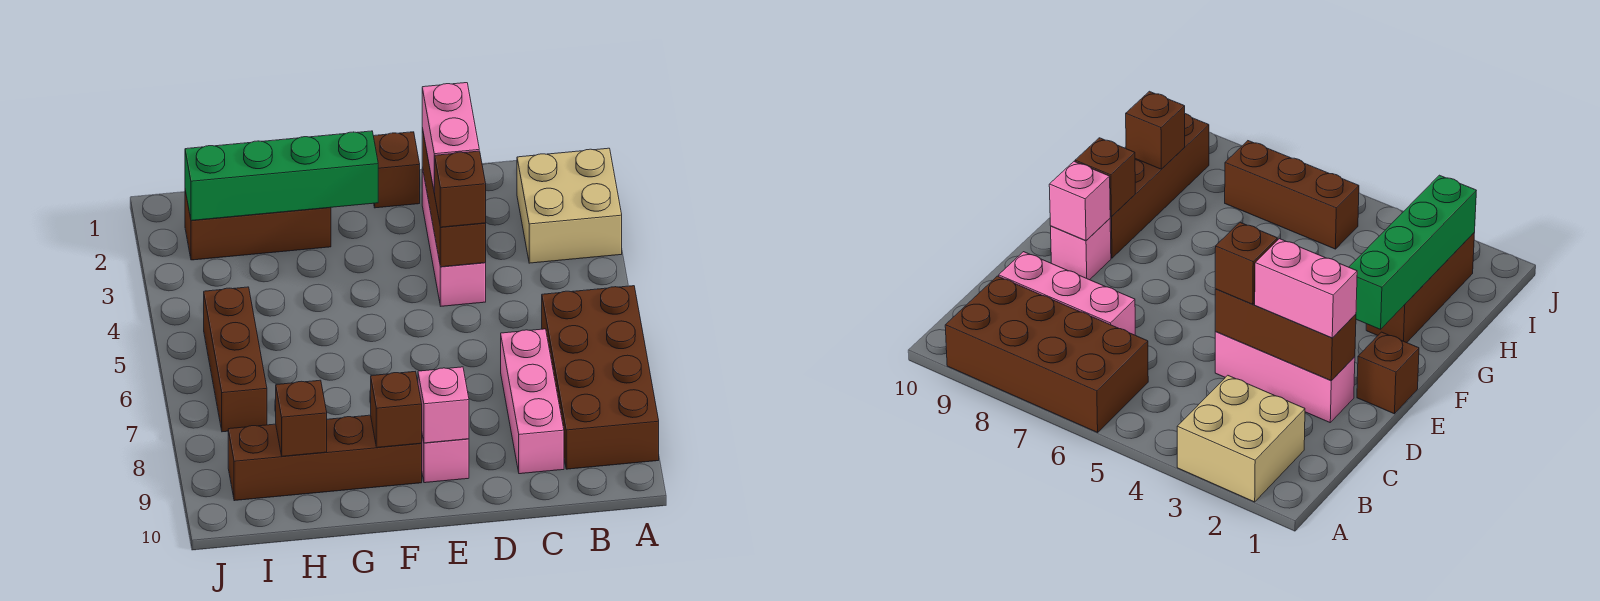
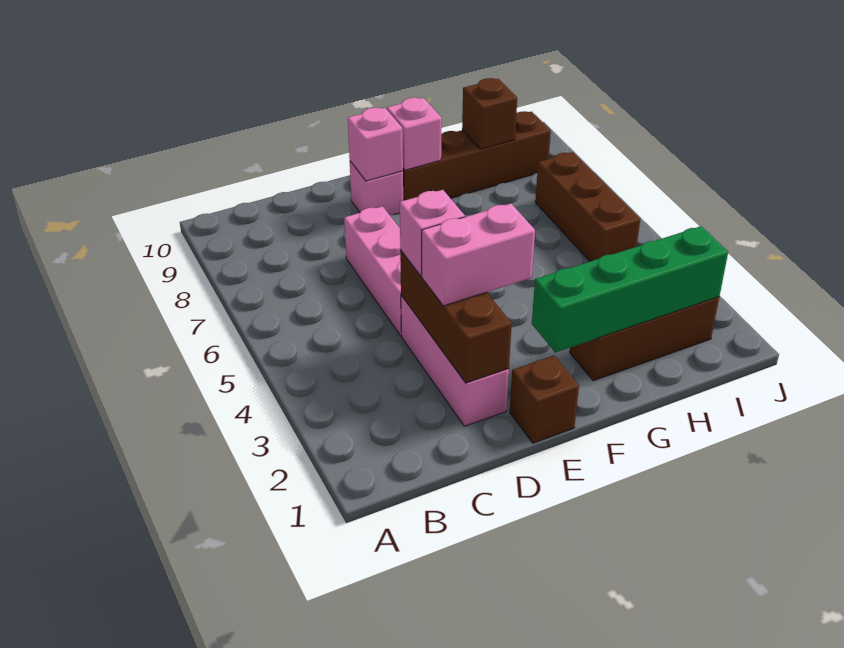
tan 2x2 brick [517,148,622,263] -> none
brown 2x4 brick [542,286,659,469] -> none
pink 1x3 brick [501,329,564,474] -> pink 1x3 brick moved to [344,206,402,336]
pink 1x2 brick [422,83,479,193] -> pink 1x2 brick turned to [422,204,535,306]
brown 1x1 brick [435,151,486,227] -> pink 1x1 brick [400,190,465,276]
brown 1x1 brick [371,372,422,447] -> pink 1x1 brick [387,98,442,170]

